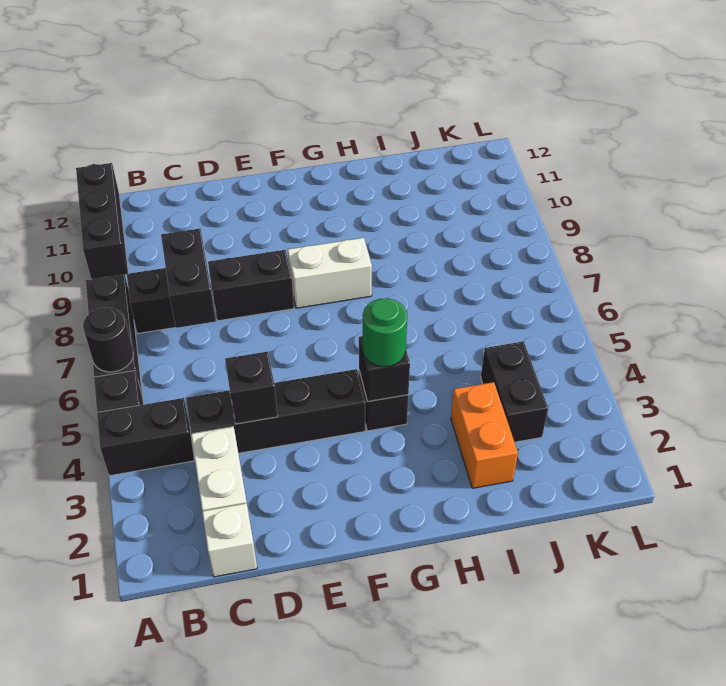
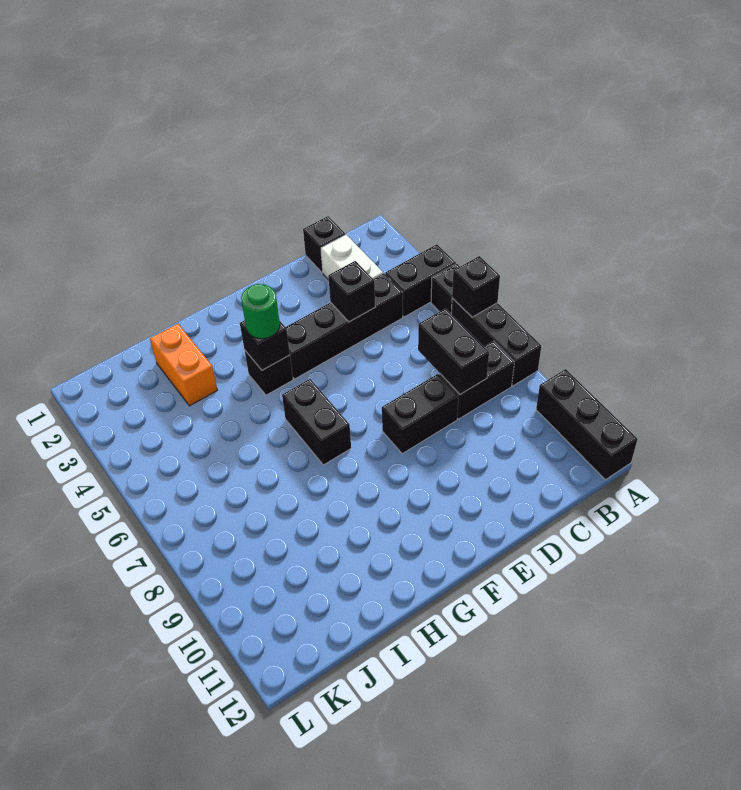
black 1x1 round brick [83,307,134,372] -> black 1x1 brick [452,256,500,317]
white 1x1 brick [202,503,257,577] -> black 1x1 brick [303,216,346,273]
white 1x2 brick [288,238,372,308] -> none
black 1x2 brick [481,341,548,442] -> black 1x2 brick moved to [282,379,351,465]

